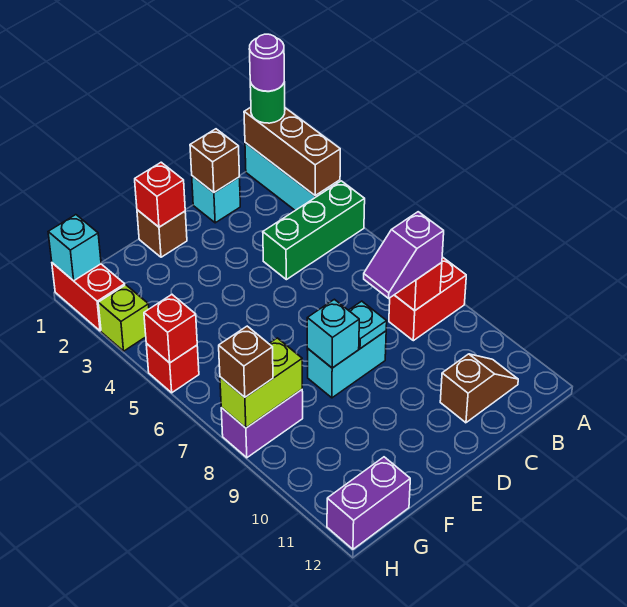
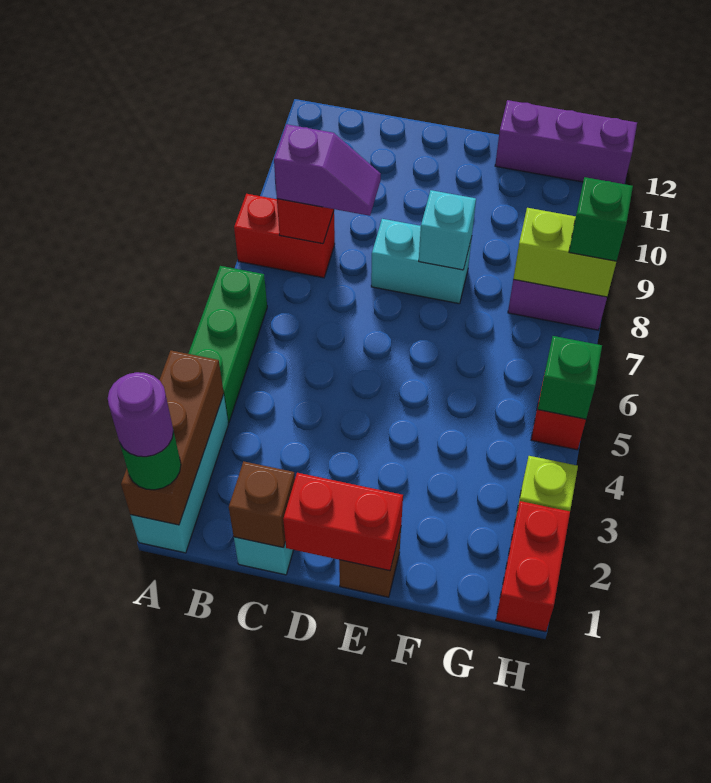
green 1x3 brick [263,181,365,280] -> green 1x3 brick turned to [188,266,267,422]
brown 1x2 slope [440,354,518,423] -> none
cyan 1x1 plate [349,301,387,349] -> none
red 1x1 brick [135,162,185,227] -> red 1x2 brick [283,473,403,571]
purple 1x2 brick [327,457,410,549] -> purple 1x3 brick [495,100,637,184]
cyan 1x1 brick [48,215,101,281] -> none
red 1x1 brick [144,294,197,363] -> green 1x1 brick [538,336,602,419]
brown 1x1 brick [219,326,273,397] -> green 1x1 brick [569,177,633,261]

